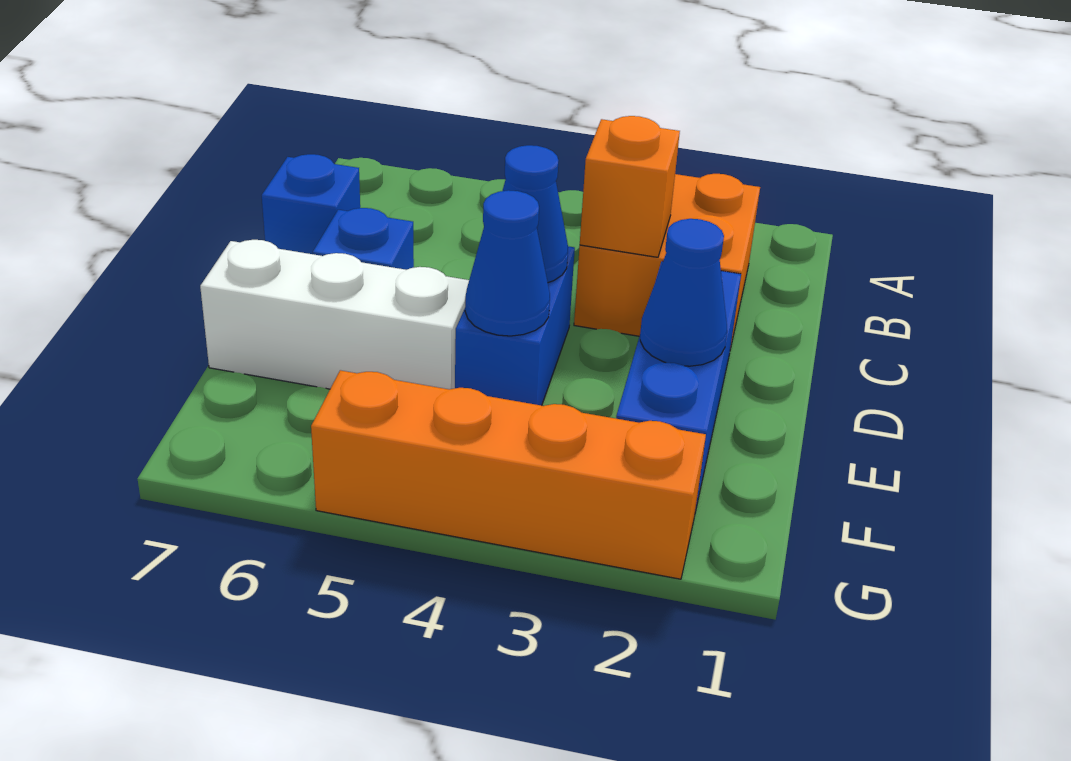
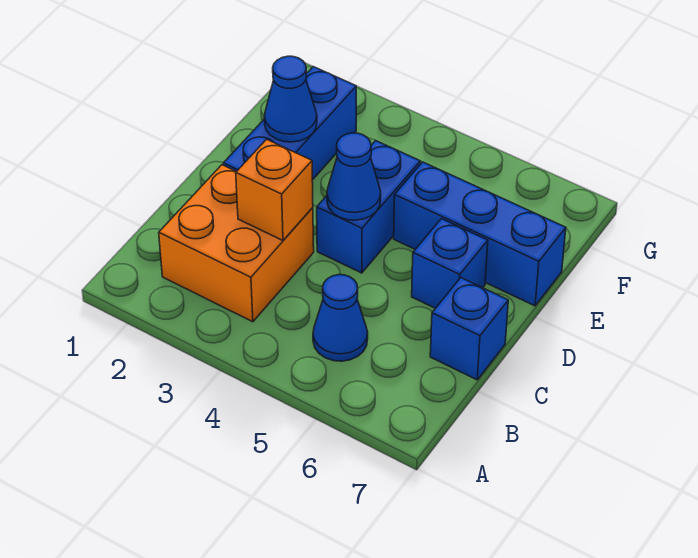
blue 1x1 cone [465,190,550,336] -> blue 1x1 cone moved to [313,275,368,361]
white 1x3 brick [200,240,469,389] -> blue 1x3 brick [394,162,566,306]
orange 1x4 brick [311,370,706,579] -> none

